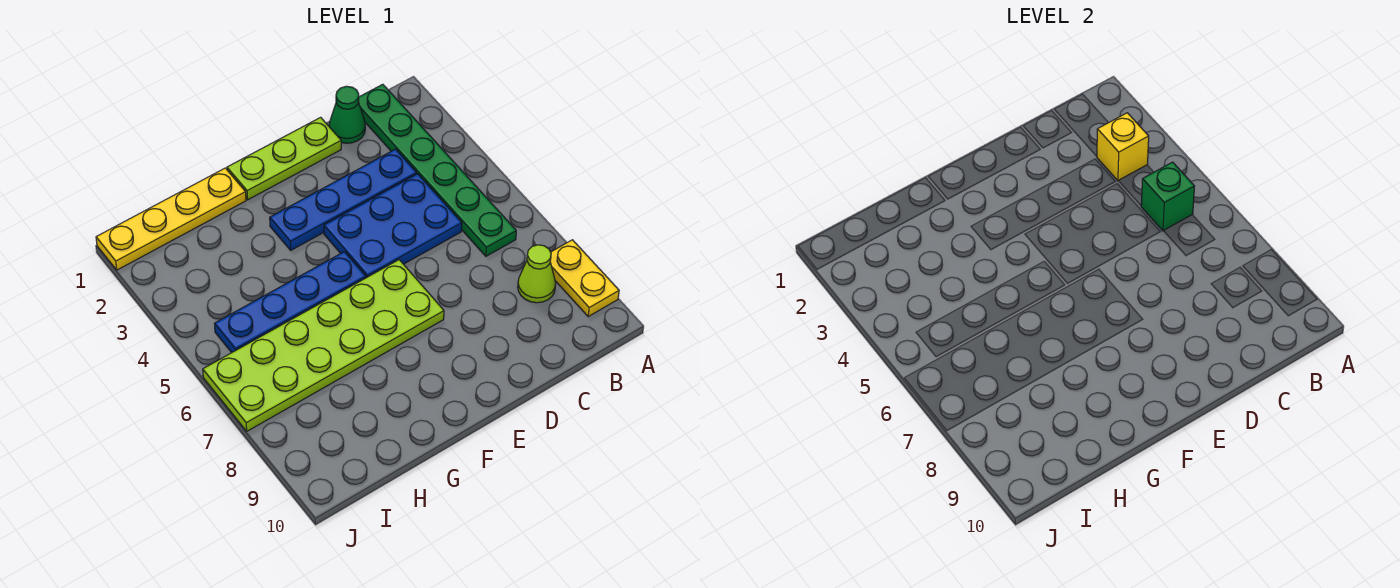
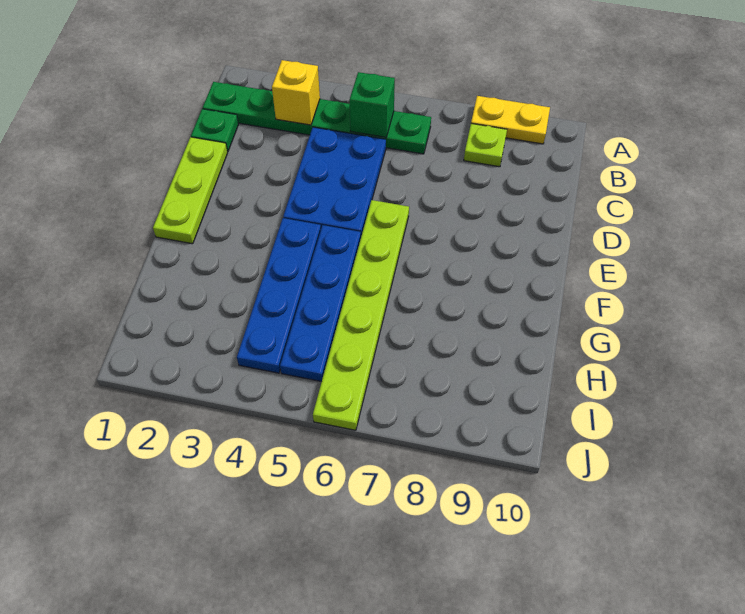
lime 1x1 cone [518,245,556,303] -> lime 1x1 plate [464,123,507,167]
green 1x1 cone [329,86,365,143] -> green 1x1 plate [191,109,238,152]
blue 1x4 plate [270,149,417,250] -> blue 1x4 plate moved to [237,218,321,373]
lime 2x6 plate [203,260,444,431] -> lime 1x6 plate [313,200,409,430]
yellow 1x4 plate [96,168,246,270] -> none

